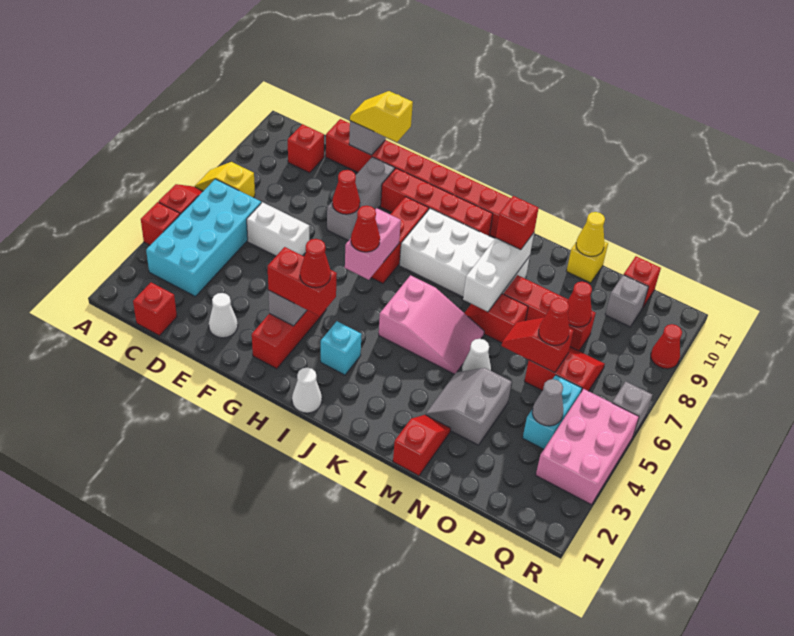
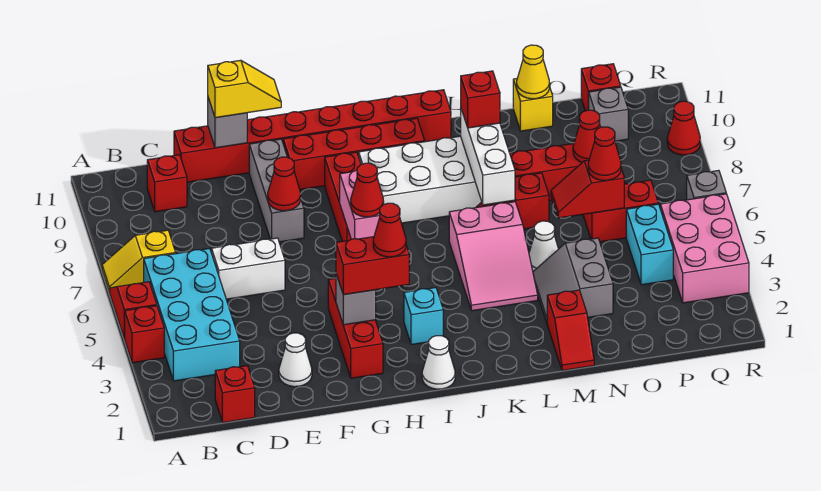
yellow 1x2 slope [350,91,413,142] -> yellow 1x2 slope turned to [208,60,281,118]
pink 2x3 slope [379,275,484,374] -> pink 2x3 slope turned to [449,202,538,311]
red 1x2 slope [393,415,451,476] -> red 1x2 slope turned to [547,290,594,371]
grey 1x1 cone [532,379,563,426] -> none

